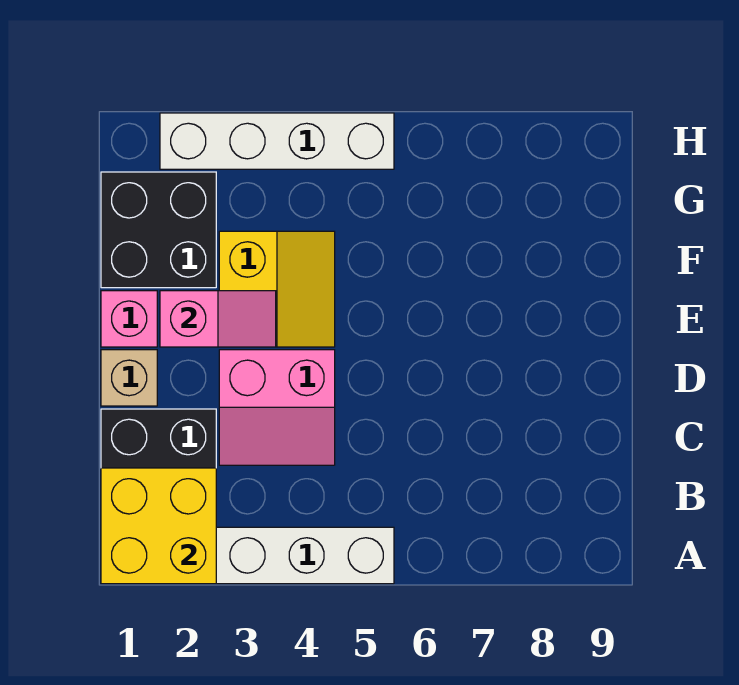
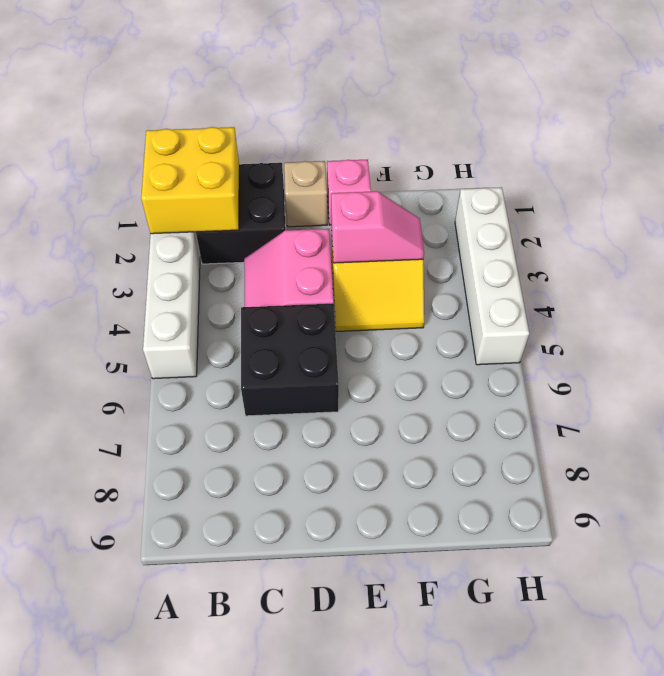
pink 1x2 slope [160,291,276,347] -> pink 1x2 slope turned to [331,191,424,263]
black 2x2 brick [101,172,216,288] -> black 2x2 brick moved to [241,303,339,416]

